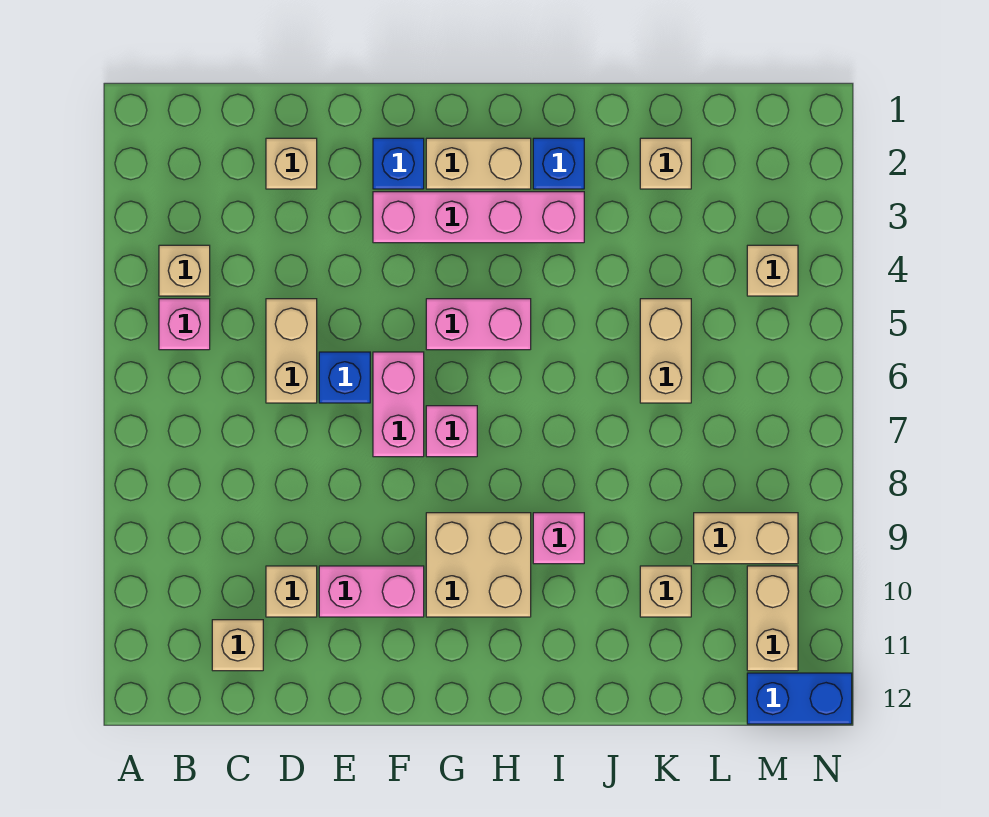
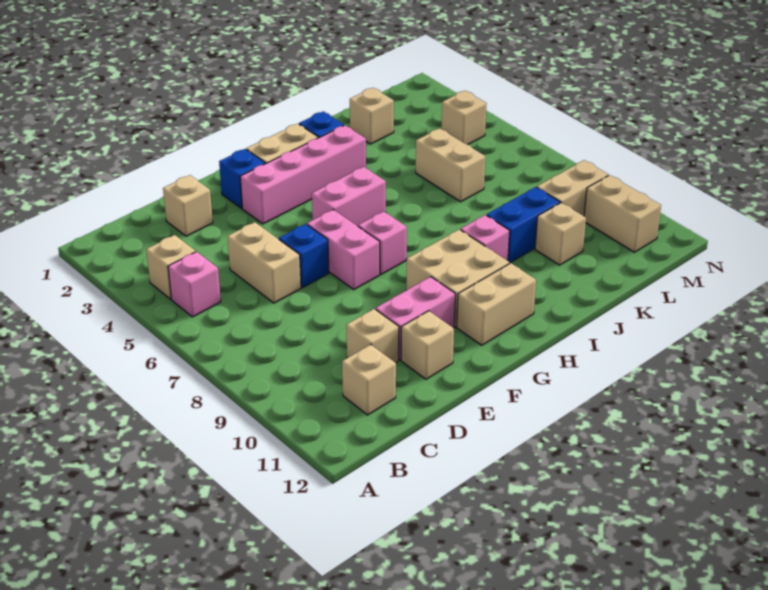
none -> tan 1x1 brick [401,311,454,379]
none -> tan 1x2 brick [457,263,536,345]
blue 1x2 brick [747,673,852,724] -> blue 1x2 brick moved to [487,187,560,262]

